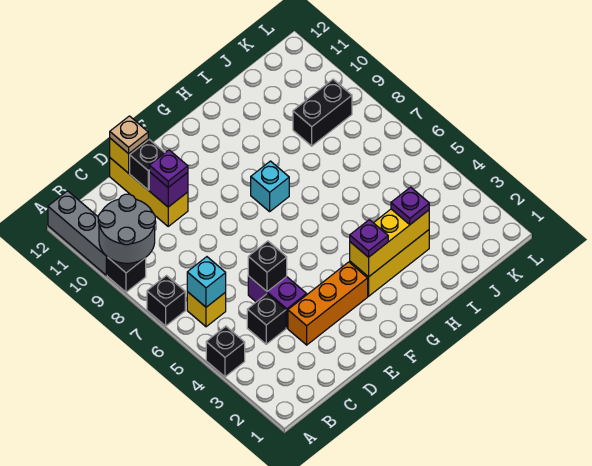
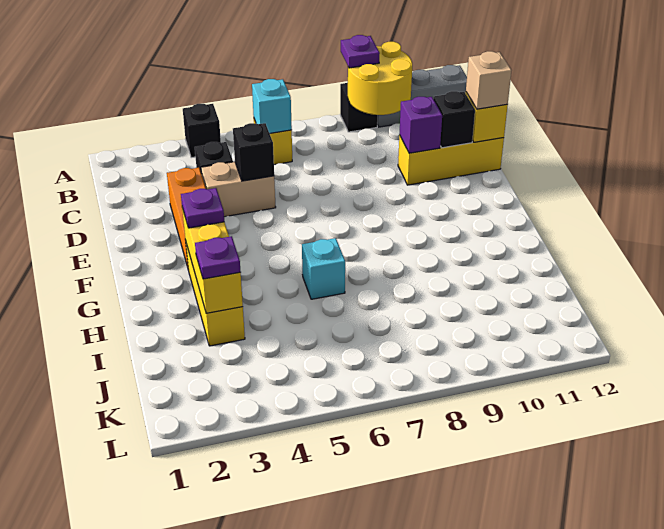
black 1x1 brick [147,276,185,326] -> none
grey 2x2 round brick [98,194,155,263] -> yellow 2x2 round brick [348,42,412,115]
purple 1x2 brick [248,276,307,328] -> tan 1x2 brick [201,162,276,217]
purple 1x1 plate [149,150,188,187] -> purple 1x1 plate moved to [341,35,380,68]
tan 1x1 plate [110,116,148,154] -> tan 1x1 brick [466,51,512,109]
cyan 1x1 brick [251,161,289,212] -> cyan 1x1 brick moved to [302,238,345,299]
black 1x2 brick [293,79,352,146] -> none

